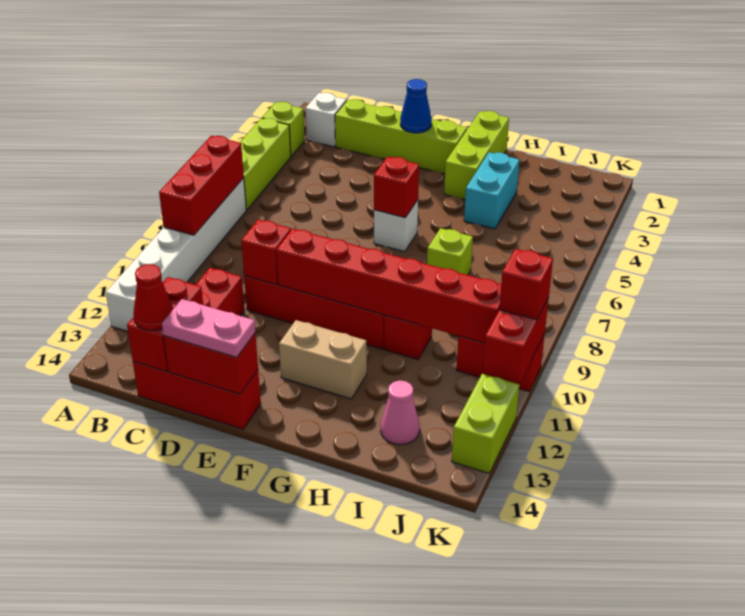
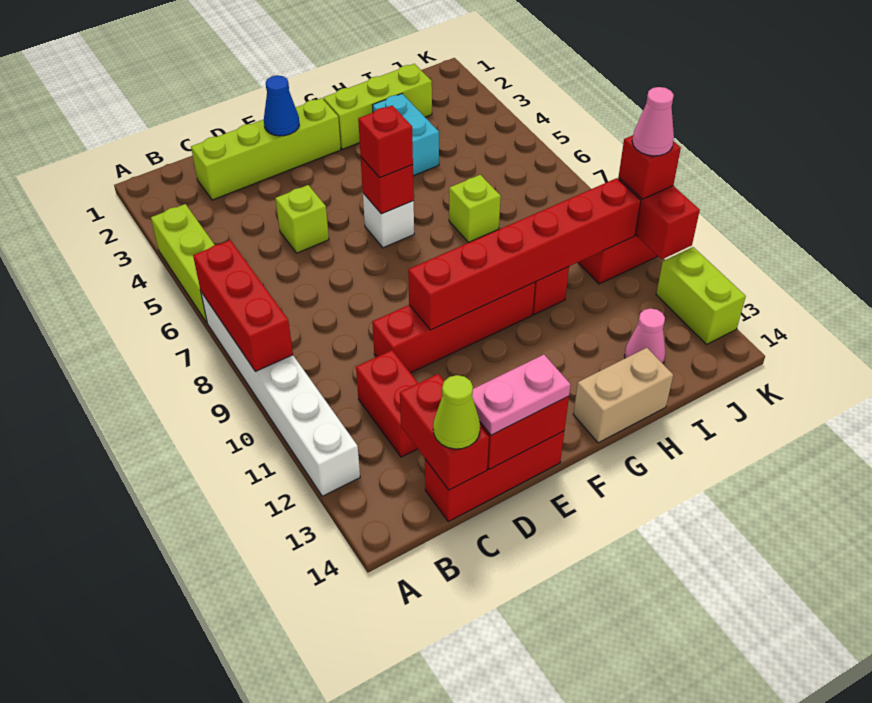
lime 1x1 brick [262,102,305,156] -> lime 1x1 brick moved to [275,185,329,253]
white 1x1 brick [305,93,346,147] -> none
red 1x1 cone [133,264,173,331] -> lime 1x1 cone [433,375,480,449]
red 1x1 brick [241,219,291,285] -> red 1x1 brick moved to [358,106,413,178]
tan 1x2 brick [279,320,367,399] -> tan 1x2 brick moved to [573,348,673,443]
lime 1x3 brick [444,111,509,200] -> lime 1x3 brick turned to [323,64,432,149]
none -> pink 1x1 cone [632,87,674,156]

